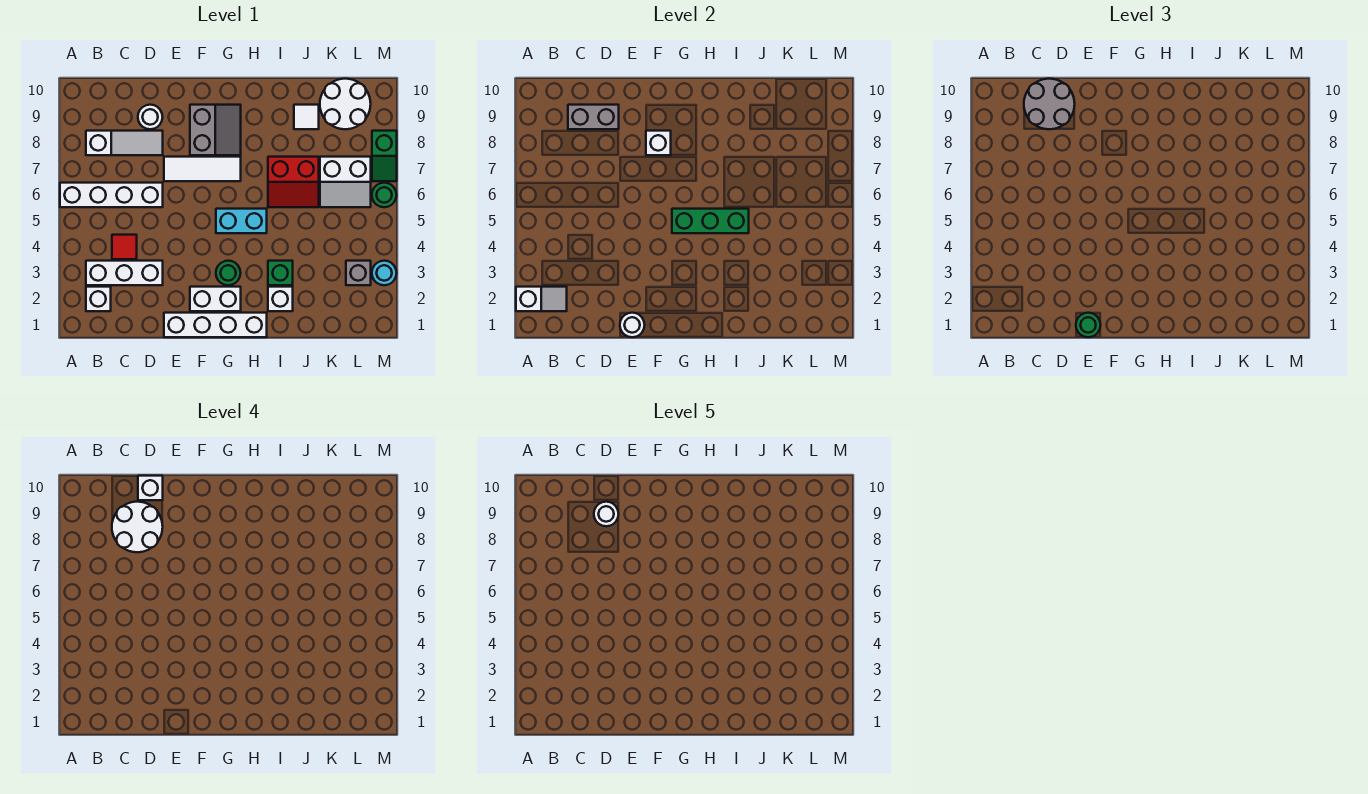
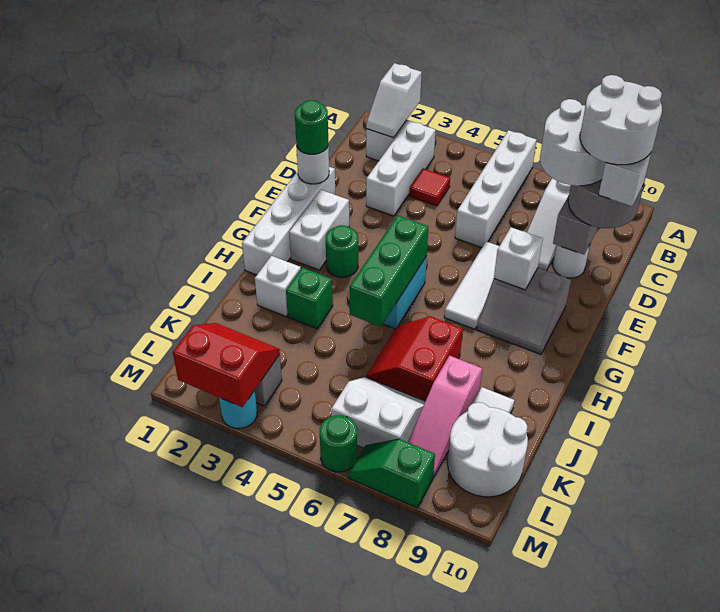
white 1x1 round brick [594,502,619,526] -> white 2x2 round brick [580,75,662,165]
none -> pink 1x3 slope [408,356,482,478]
white 2x2 slope [320,157,371,207] -> white 2x2 slope turned to [331,377,425,448]
none -> red 2x2 slope [173,323,280,407]

